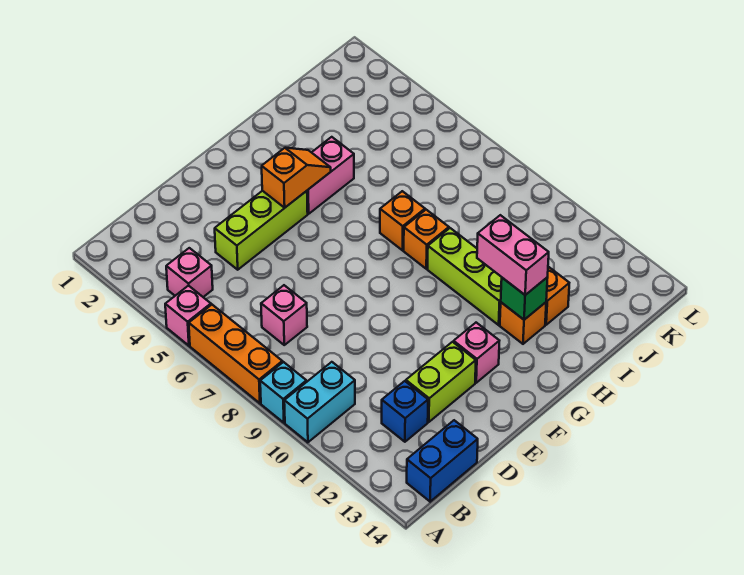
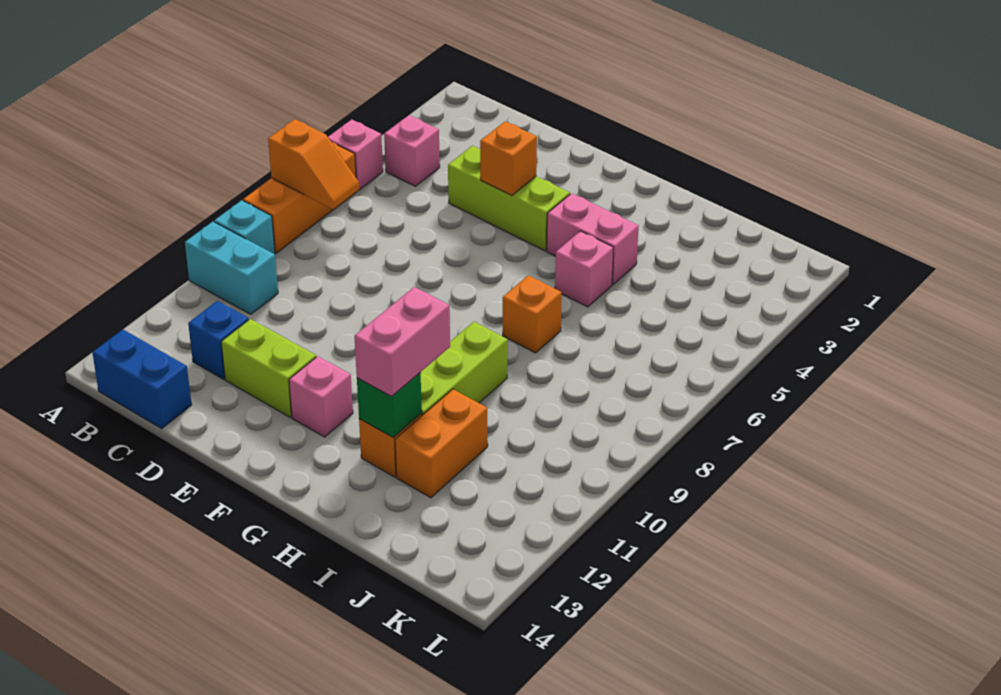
pink 1x1 brick [261,285,307,345] -> pink 1x1 brick moved to [555,231,613,307]
orange 1x2 slope [262,148,331,208] -> orange 1x2 slope moved to [268,119,359,209]
orange 1x1 brick [404,210,449,269] -> orange 1x1 brick moved to [480,122,537,196]

